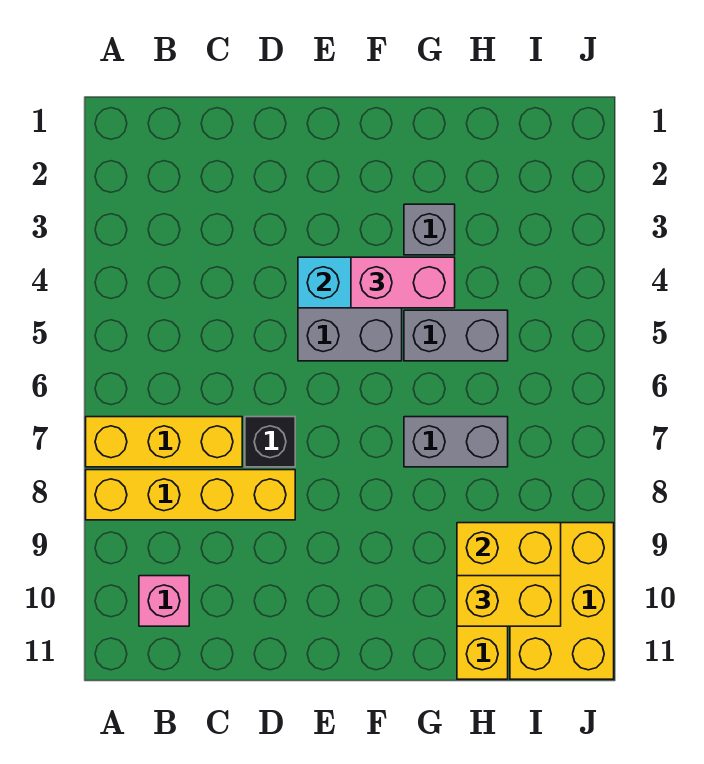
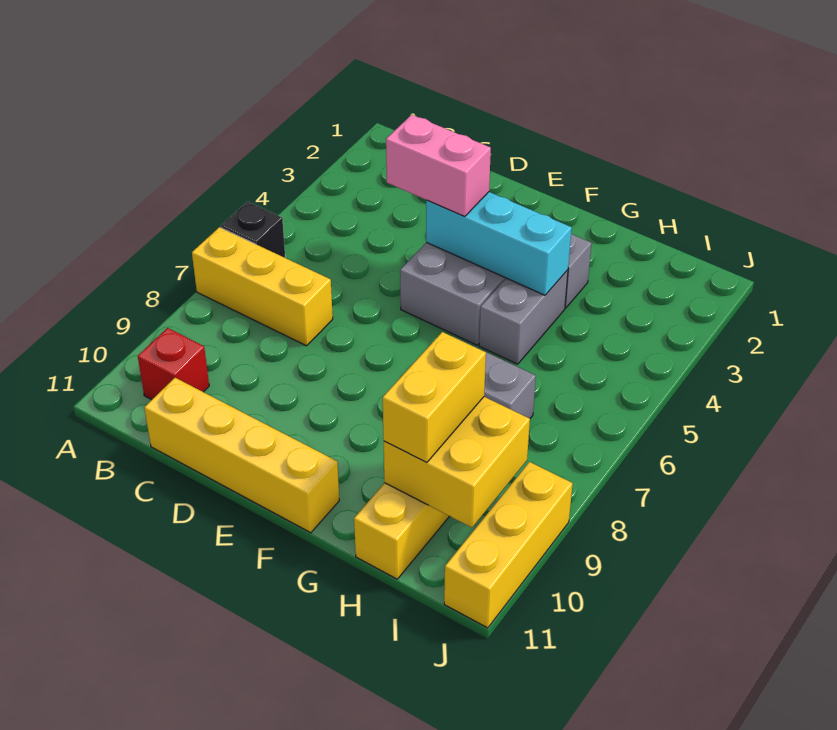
yellow 1x4 brick [86,470,295,520] -> yellow 1x4 brick moved to [144,378,339,533]
pink 1x1 brick [139,576,189,626] -> red 1x1 brick [138,328,209,400]
black 1x1 brick [245,417,295,467] -> black 1x1 brick moved to [221,202,285,258]
pink 1x2 brick [351,257,455,308] -> pink 1x2 brick moved to [386,115,491,217]
grey 1x2 brick [404,310,508,361] -> grey 1x2 brick turned to [479,270,568,364]
yellow 1x2 brick [457,576,561,626] -> yellow 1x2 brick turned to [383,332,486,463]
yellow 2x3 brick [510,523,614,679] -> yellow 1x3 brick [444,462,573,628]

